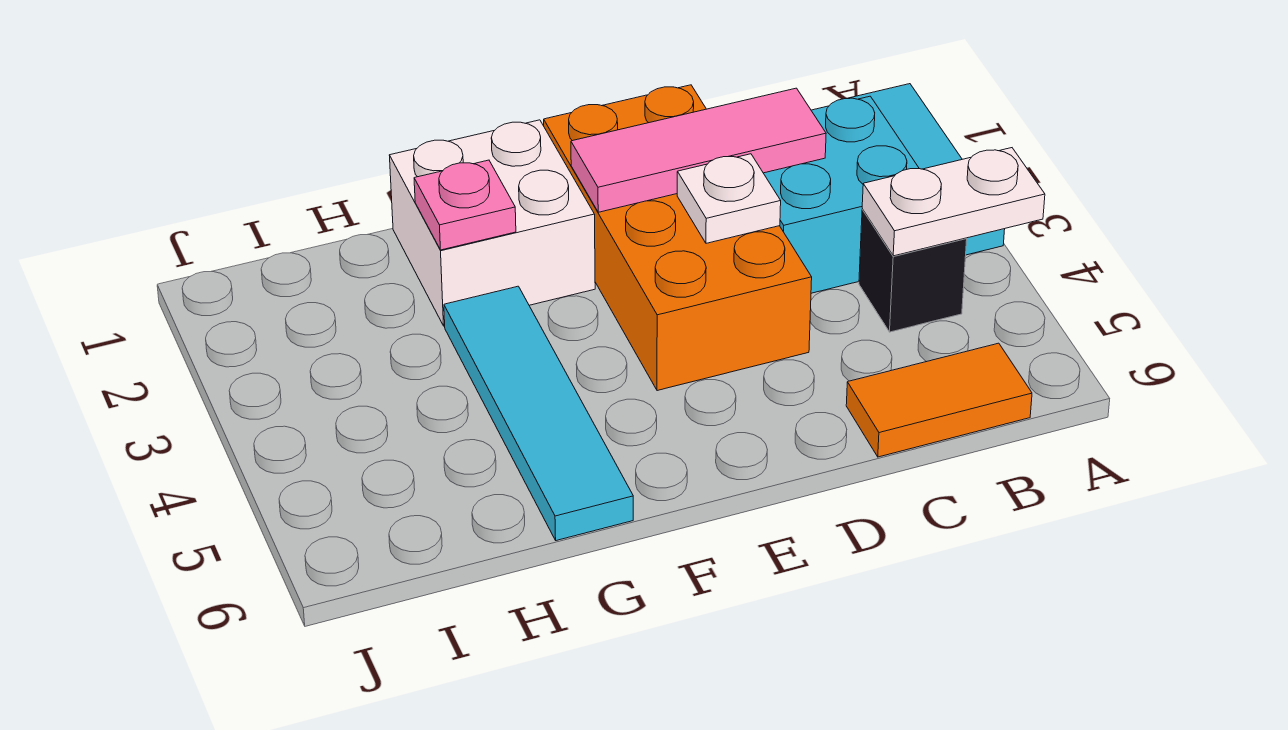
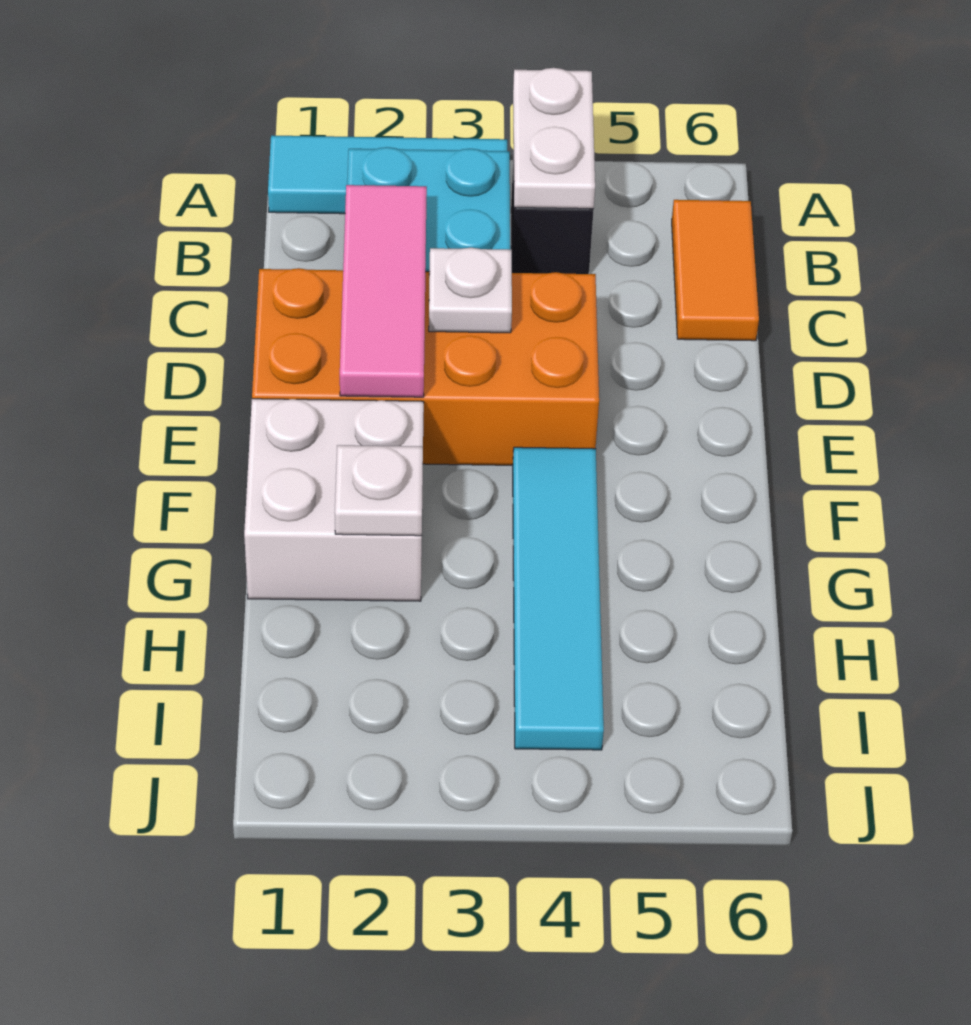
pink 1x1 plate [414,160,516,250] -> white 1x1 plate [335,445,423,536]
cyan 1x4 tile [444,286,633,541] -> cyan 1x4 tile turned to [513,447,604,750]

